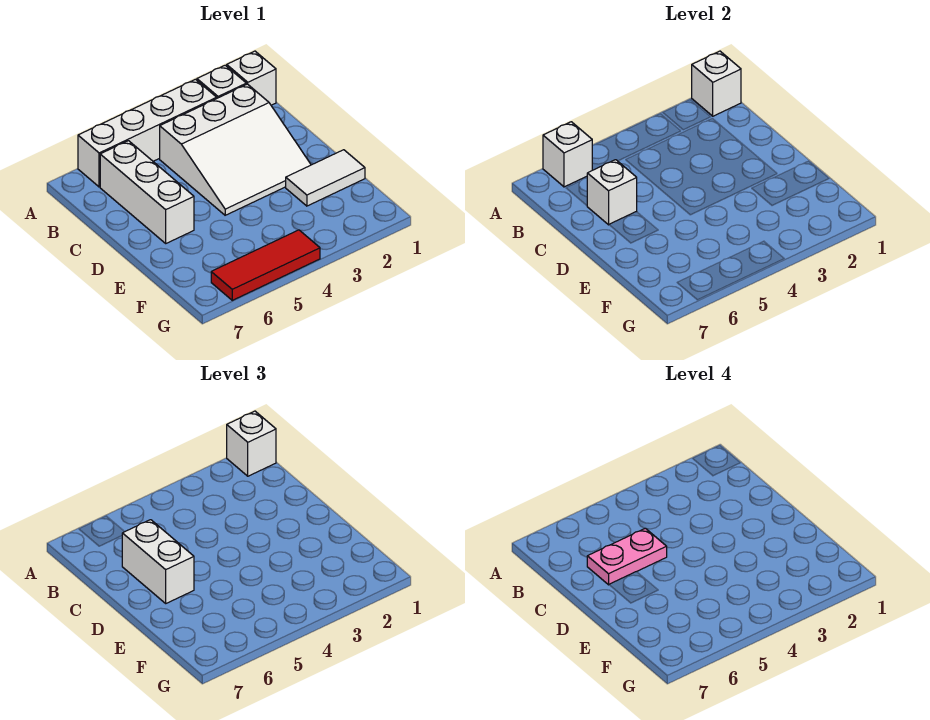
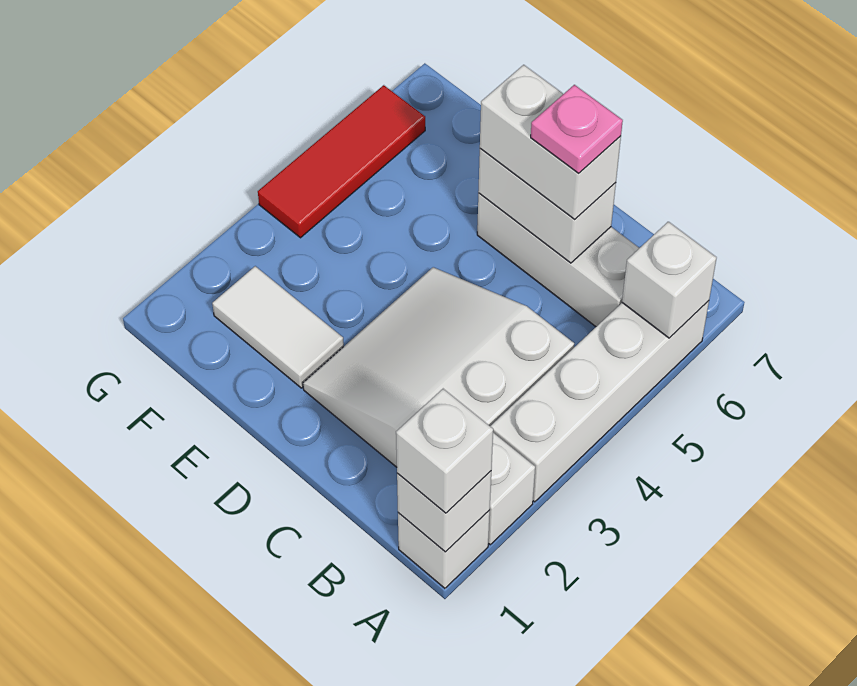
pink 1x2 plate [587,528,667,585] -> pink 1x1 plate [531,85,623,173]
white 1x1 brick [587,160,637,225] -> white 1x2 brick [478,149,616,263]
white 1x2 tile [286,150,365,206] -> white 1x2 tile turned to [212,266,344,388]

